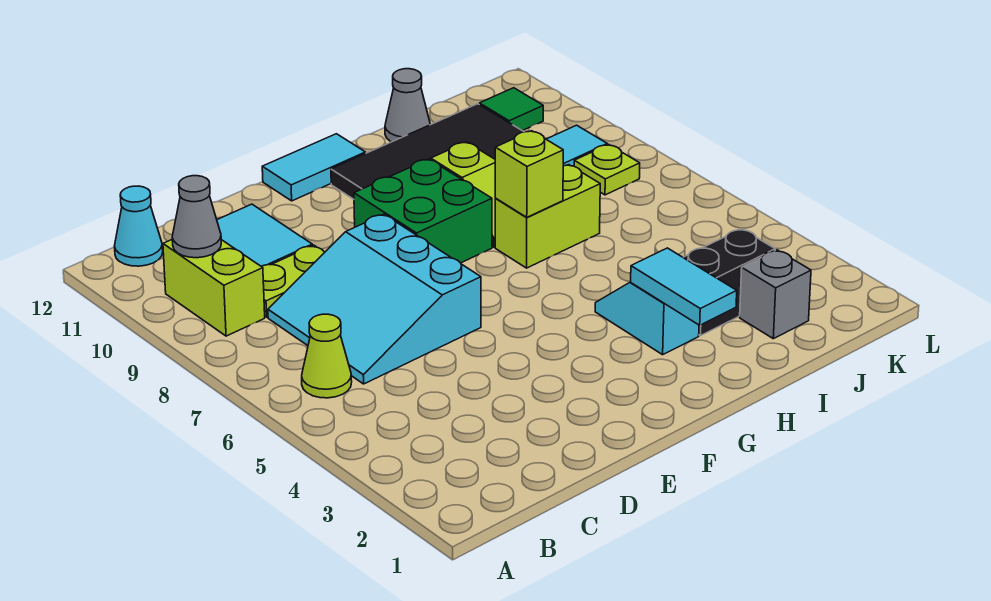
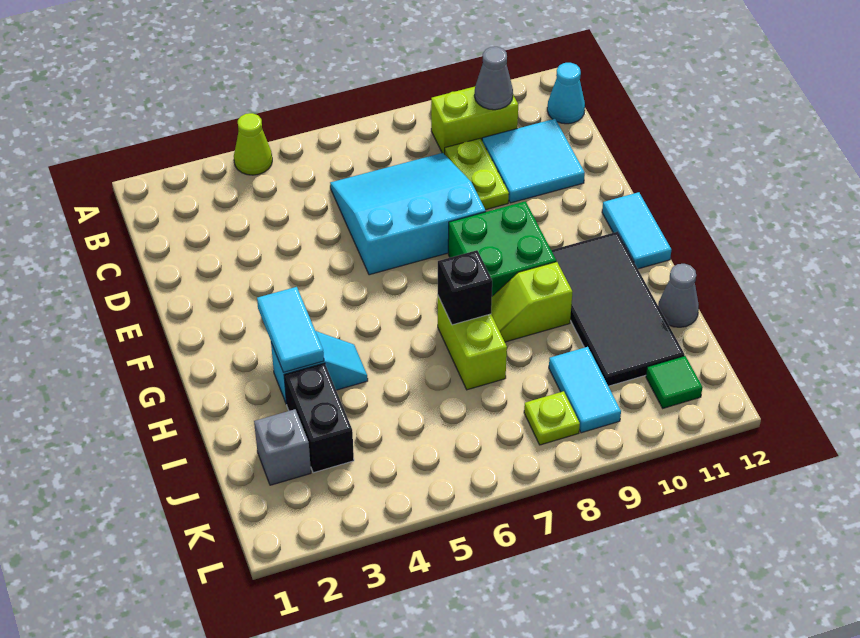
lime 1x1 cone [302,314,352,398] -> lime 1x1 cone moved to [234,113,272,175]
cyan 1x2 tile [631,248,737,325] -> cyan 1x2 tile turned to [257,287,324,372]
lime 1x1 brick [495,131,563,217] -> black 1x1 brick [438,250,492,325]

